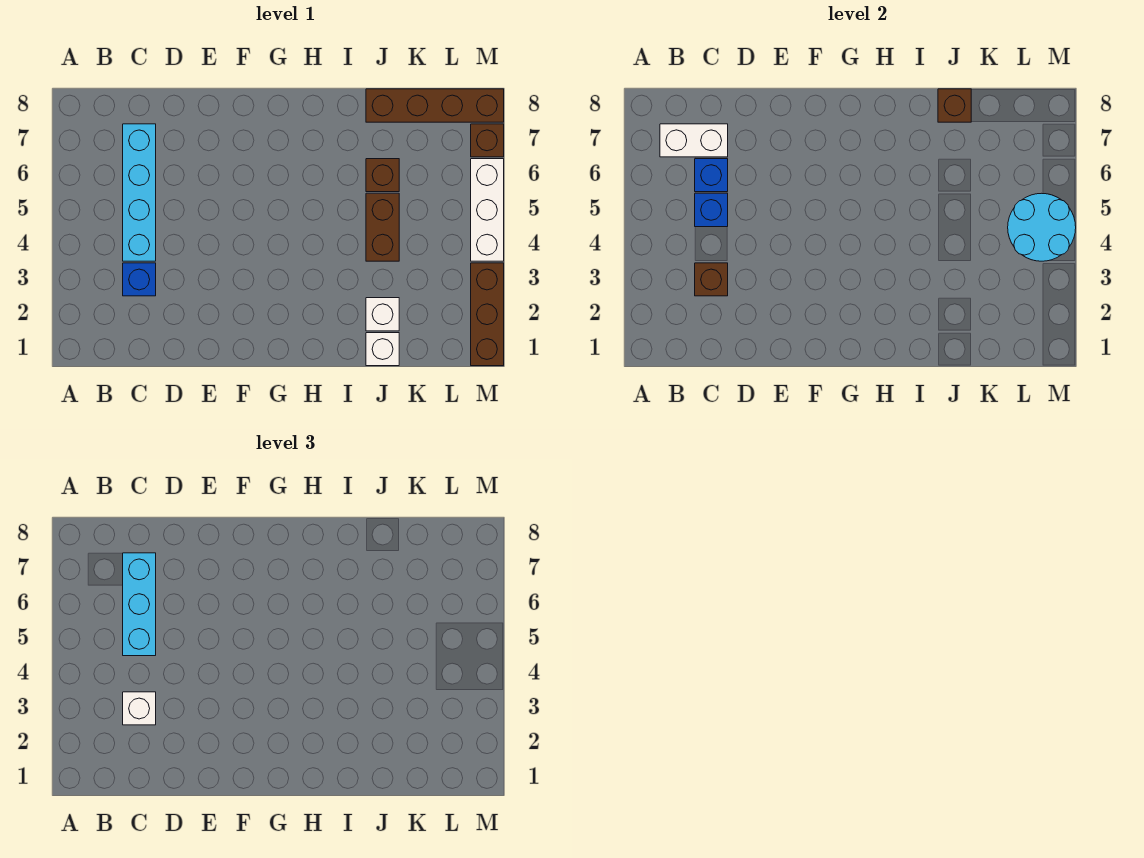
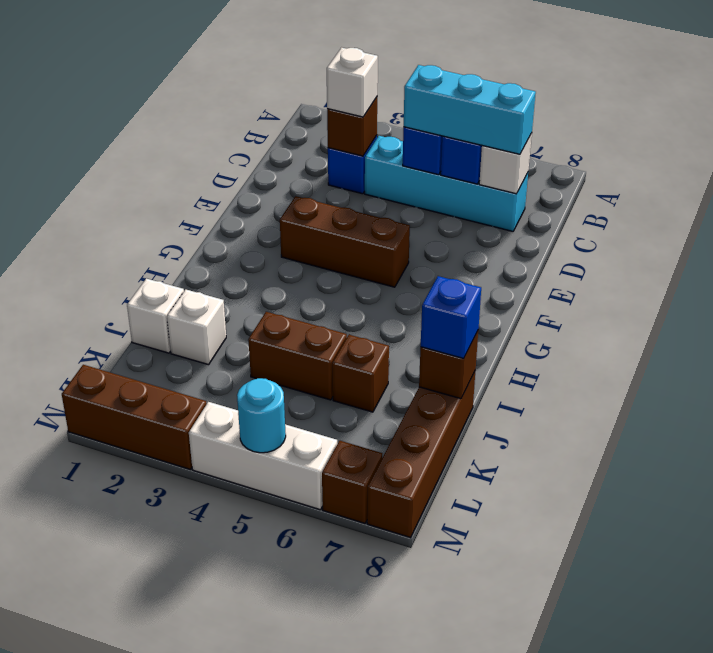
white 1x2 brick [660,124,728,157] -> white 1x1 brick [479,133,532,194]
none -> brown 1x3 brick [280,196,410,287]
none -> blue 1x1 brick [421,276,481,359]
cyan 2x2 round brick [1008,193,1076,261] -> cyan 1x1 round brick [237,378,286,453]

